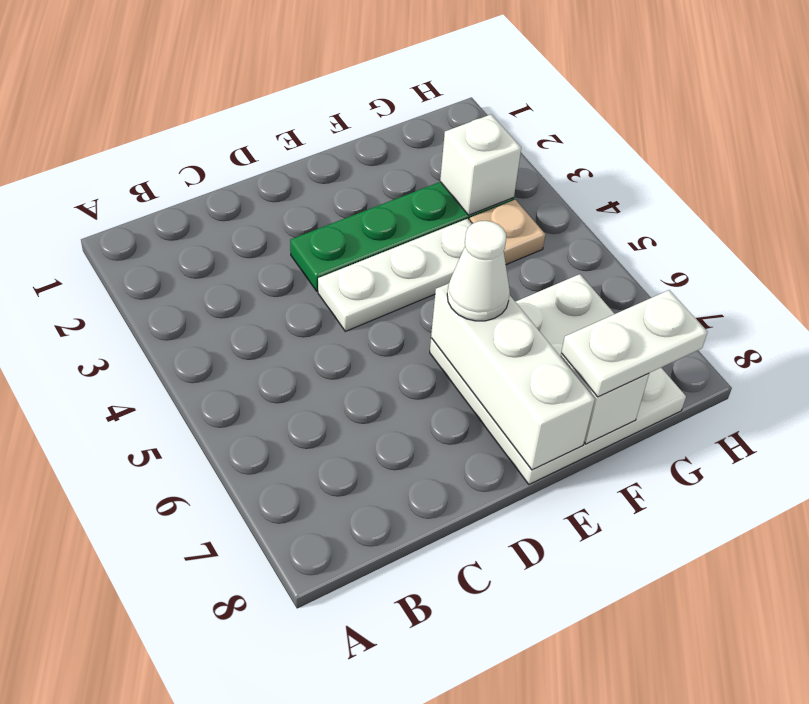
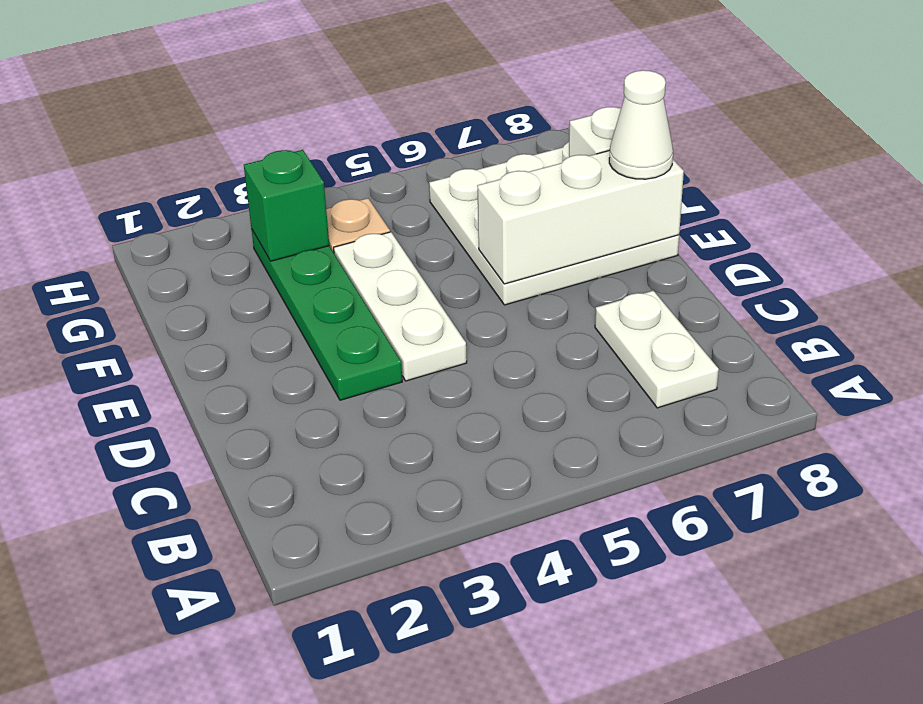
white 1x1 cone [447,221,510,321] -> white 1x1 cone moved to [609,70,673,179]
white 1x2 plate [561,290,707,397] -> white 1x2 plate moved to [595,291,719,408]
white 1x1 brick [440,114,521,215] -> green 1x1 brick [244,150,329,261]

